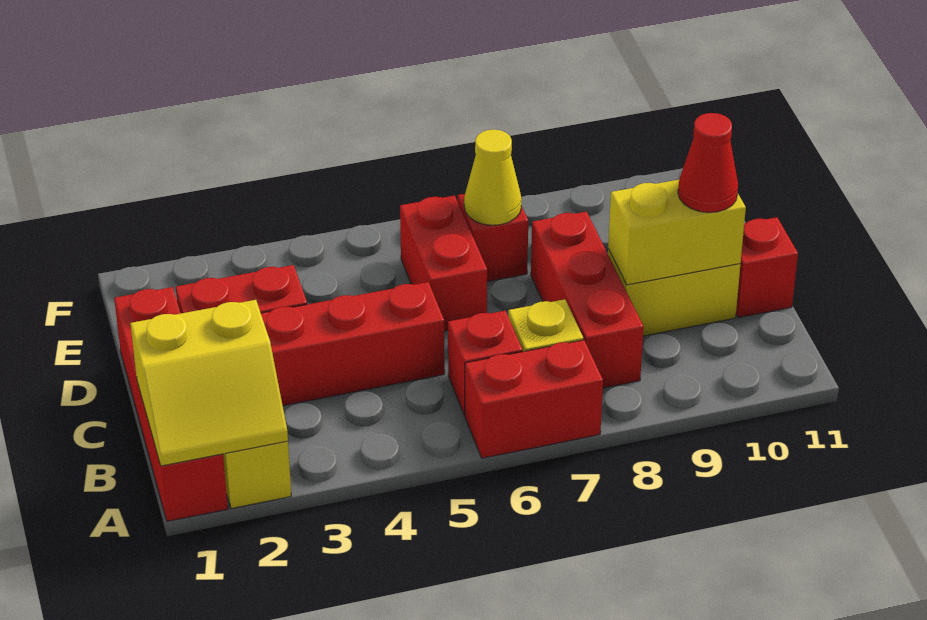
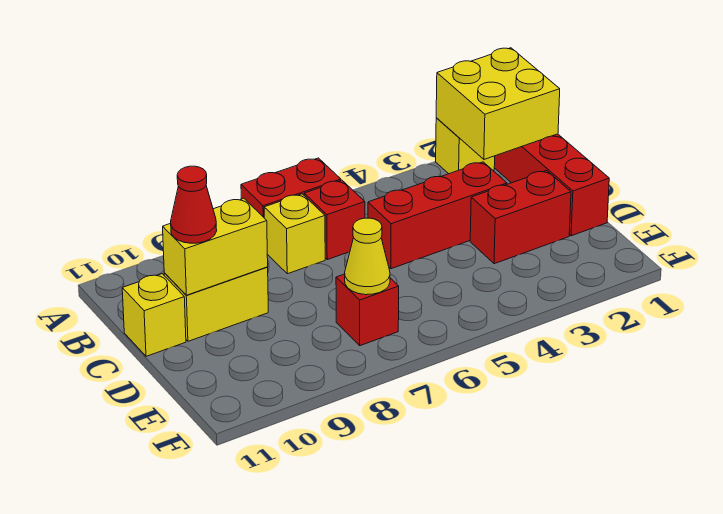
yellow 2x2 slope [130,300,288,466] -> yellow 2x2 brick [436,48,560,159]
red 1x3 brick [531,212,644,388] -> none
red 1x1 brick [736,217,798,318] -> yellow 1x1 brick [122,274,186,356]
red 1x2 brick [400,196,487,331] -> none

